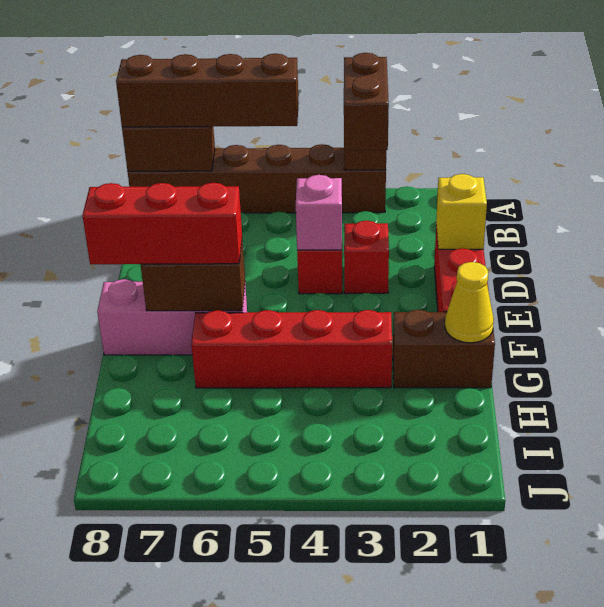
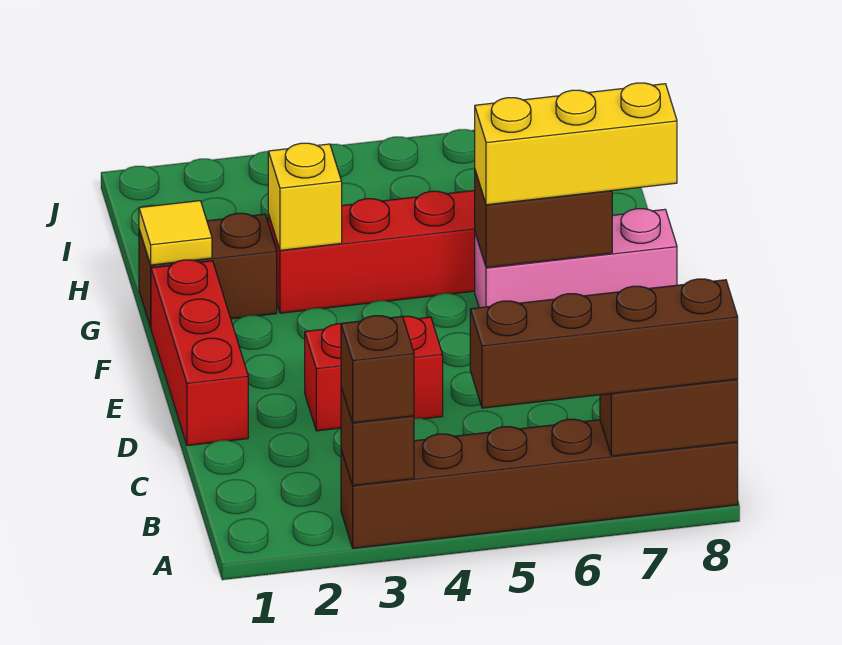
brown 1x2 brick [344,53,389,150] -> brown 1x1 brick [341,316,414,423]
yellow 1x1 brick [436,174,487,249] -> yellow 1x1 brick moved to [268,143,342,250]
pink 1x1 brick [296,175,342,250] -> none
red 1x3 brick [82,183,242,264] -> yellow 1x3 brick [475,83,677,205]
yellow 1x1 cone [445,262,494,343] -> yellow 1x1 tile [139,201,212,265]

